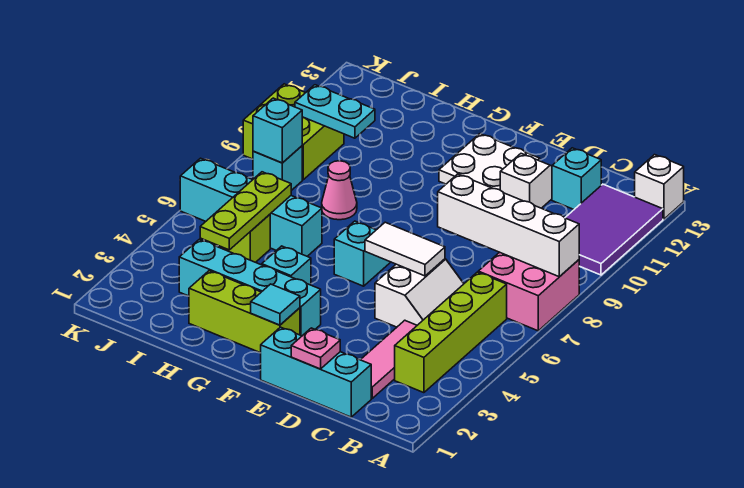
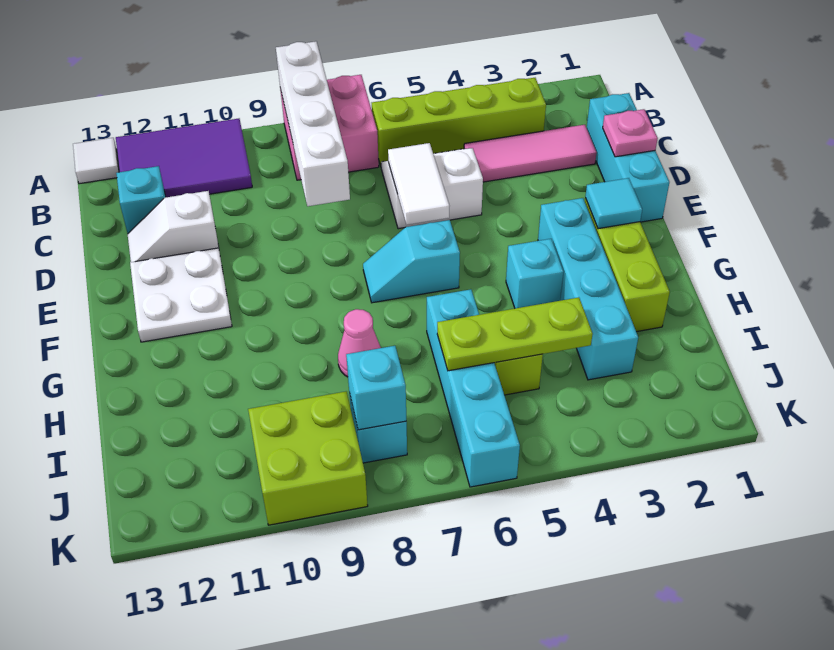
white 1x1 brick [635,155,684,219] -> white 1x1 tile [73,138,119,184]
cyan 1x2 plate [295,85,375,138] -> none

